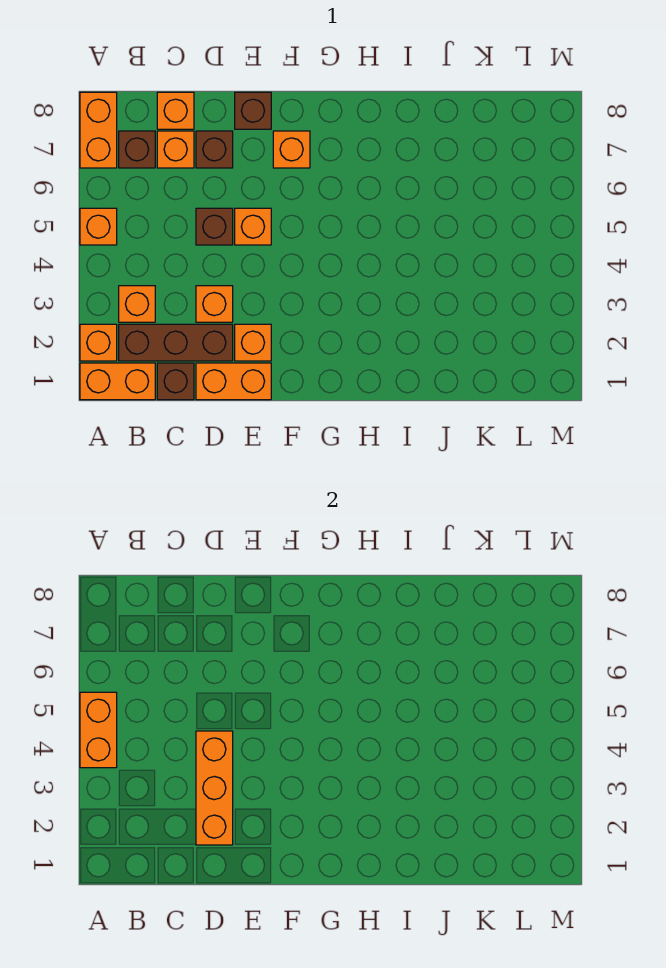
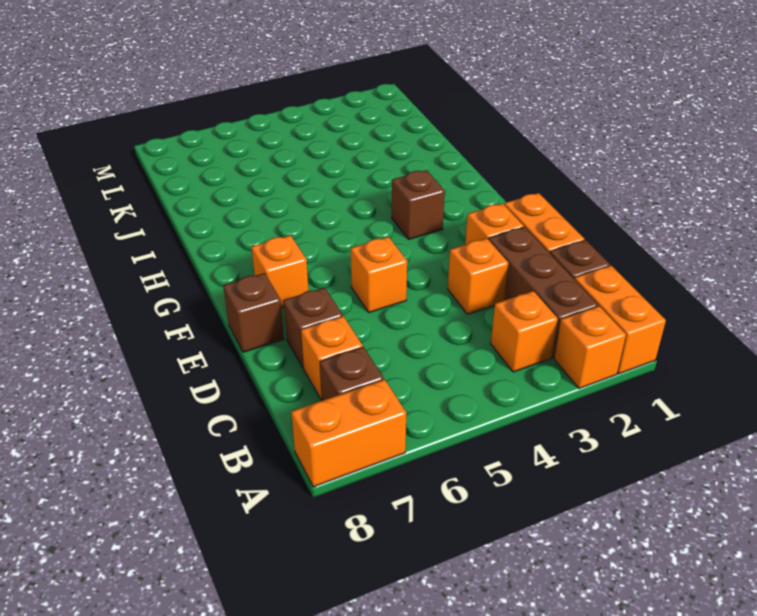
orange 1x2 brick [80,692,117,768] -> none
orange 1x1 brick [80,208,117,245] -> none
orange 1x1 brick [157,92,194,129] -> none
orange 1x3 brick [196,731,233,845] -> none
brown 1x1 brick [196,208,233,245] -> brown 1x1 brick moved to [392,170,445,239]

